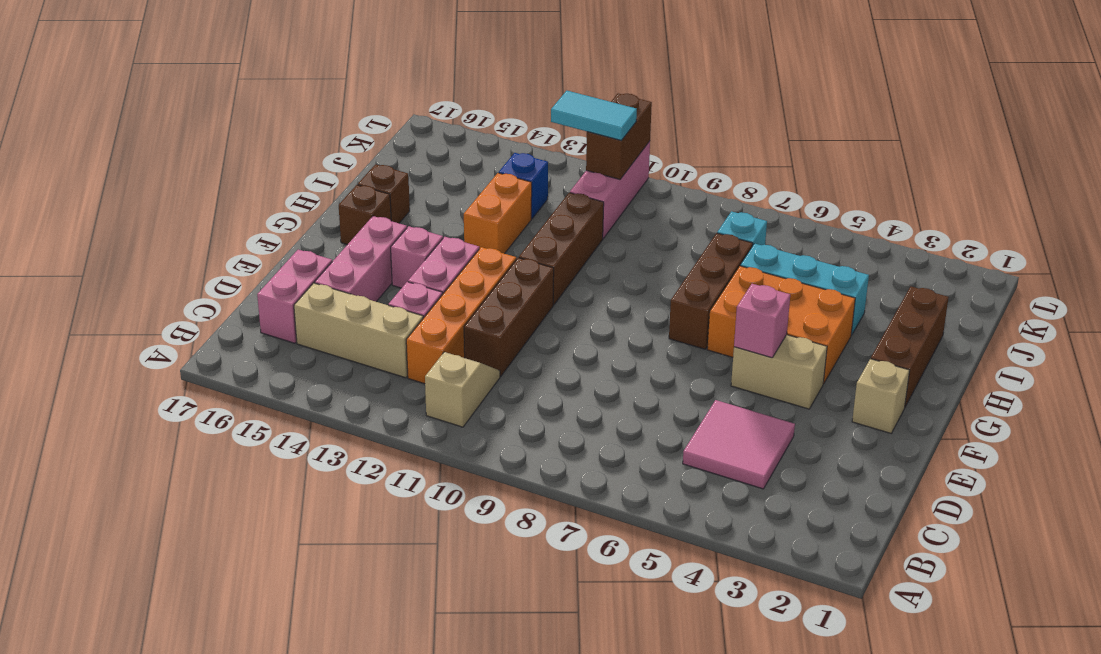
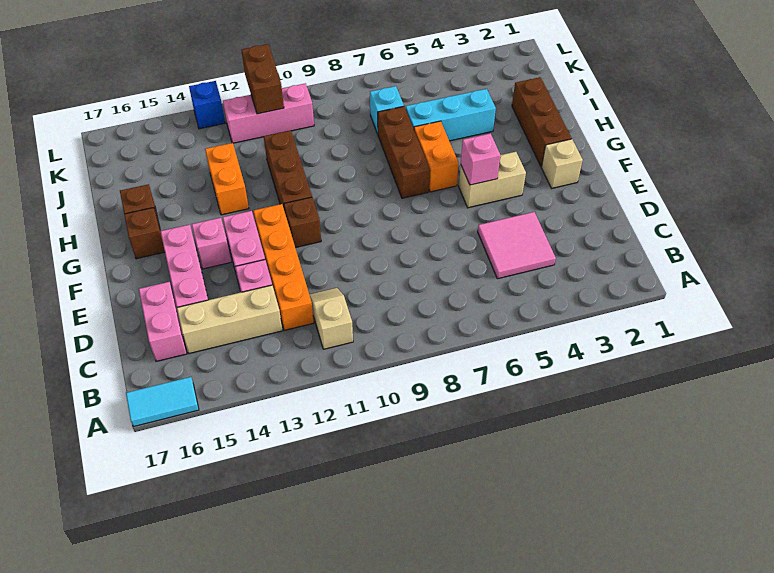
brown 1x3 brick [464,258,554,376] -> brown 1x1 brick [284,197,321,248]
orange 2x3 brick [707,266,855,384] -> orange 1x2 brick [414,121,459,192]
pink 1x3 brick [570,141,650,238] -> pink 1x3 brick turned to [223,83,314,143]
blue 1x1 brick [499,153,548,219] -> blue 1x1 brick moved to [189,81,225,129]
cyan 1x2 tile [551,91,637,140] -> cyan 1x2 tile moved to [126,377,199,427]

